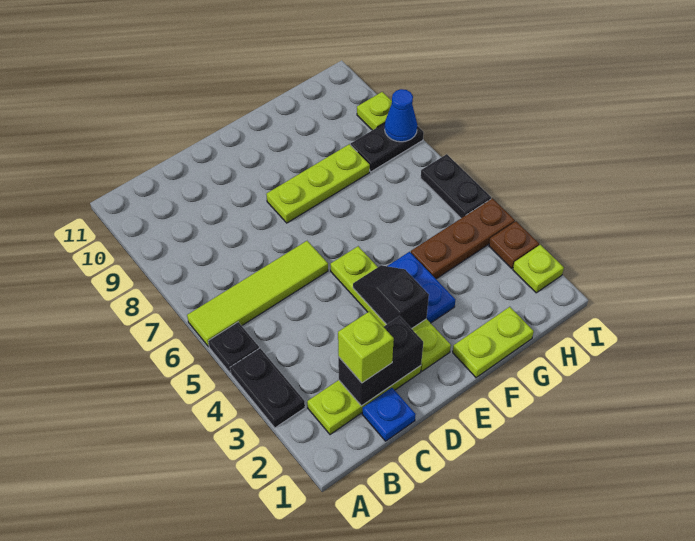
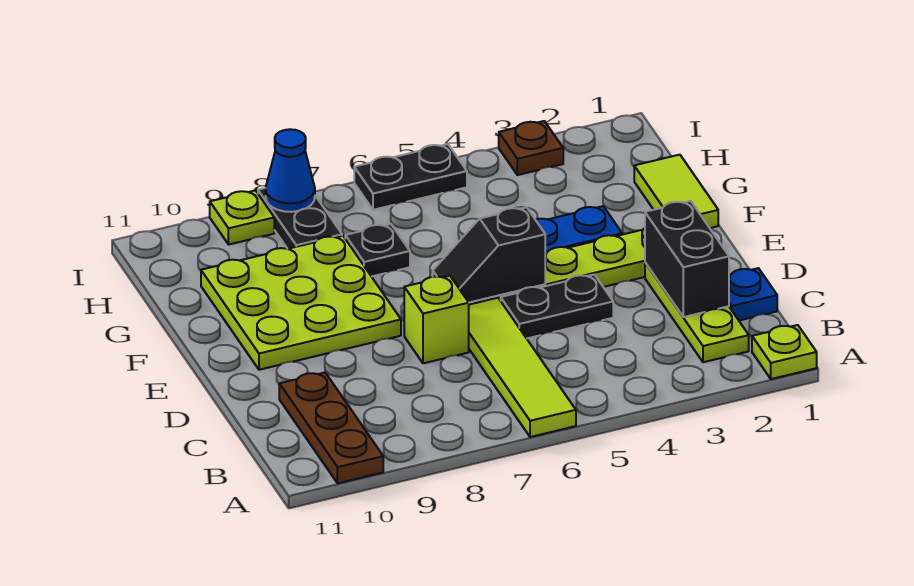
black 1x2 plate [230,348,305,428] -> black 1x2 plate moved to [501,275,613,338]
black 1x1 plate [208,322,259,373] -> black 1x1 plate moved to [345,224,410,277]
lime 1x1 brick [338,312,394,383] -> lime 1x1 brick moved to [404,276,469,363]
black 1x2 slope [353,265,429,329] -> black 1x2 slope moved to [433,207,545,302]
lime 1x3 plate [266,144,370,223] -> lime 3x3 plate [201,236,401,370]
lime 1x2 plate [453,307,534,378] -> lime 1x2 tile [634,155,718,228]
brown 1x3 plate [411,198,515,279] -> brown 1x3 plate moved to [279,373,383,483]
lime 1x1 plate [513,245,564,293] -> lime 1x1 plate moved to [752,325,817,379]

